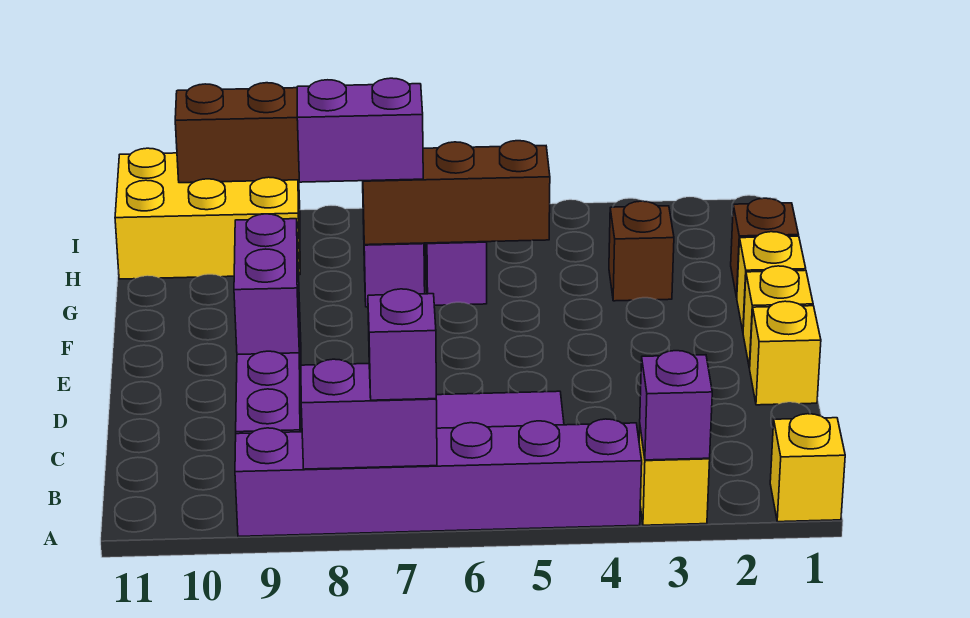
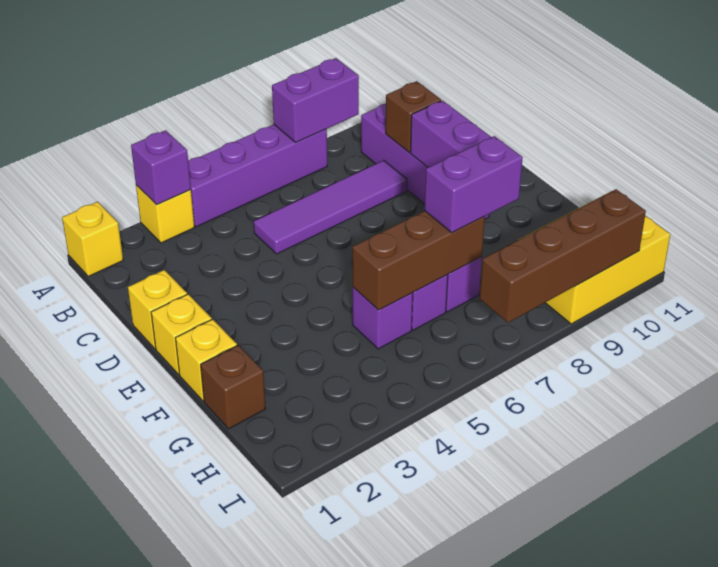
purple 1x6 brick [235,419,642,536] -> purple 1x4 brick [188,125,327,227]
purple 1x1 brick [368,289,436,400] -> purple 1x1 brick moved to [353,287,413,349]
brown 1x1 brick [609,201,674,301] -> brown 1x1 brick moved to [386,81,441,152]

